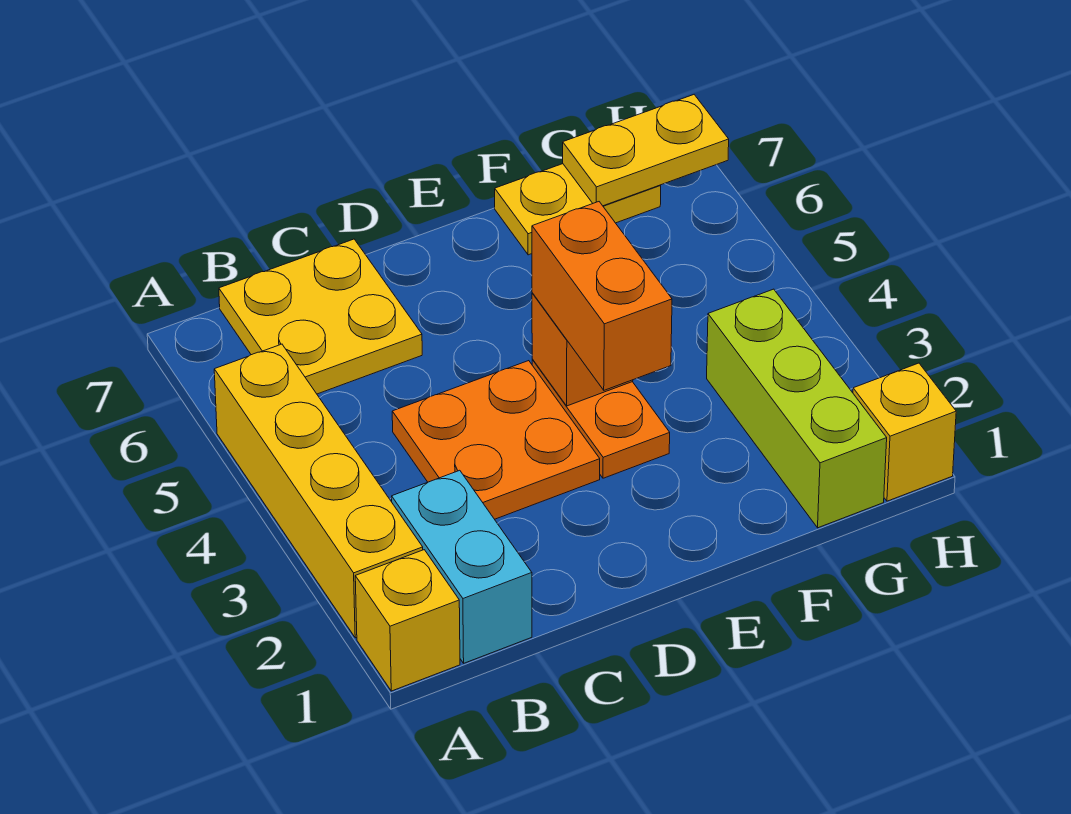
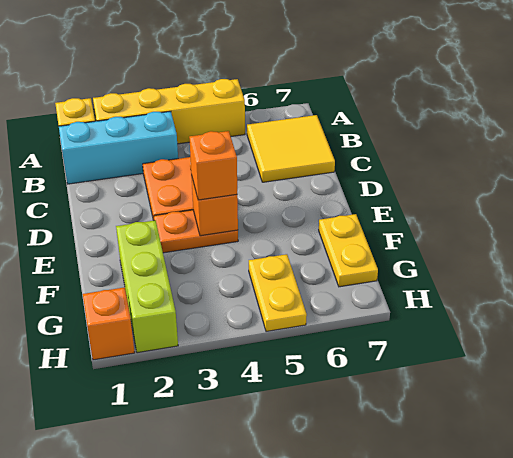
cyan 1x2 brick [392,470,532,663] -> cyan 1x3 brick [59,111,178,184]
yellow 2x2 plate [219,239,422,394] -> yellow 2x2 tile [247,115,335,182]
orange 1x2 brick [532,202,672,390] -> orange 1x1 brick [189,131,237,200]
lime 1x3 brick [707,289,887,528] -> lime 1x3 brick turned to [116,220,178,353]
yellow 1x2 plate [563,95,729,206] -> yellow 1x2 plate moved to [249,254,307,332]
yellow 1x1 brick [853,363,956,501] -> orange 1x1 brick [83,287,135,360]

